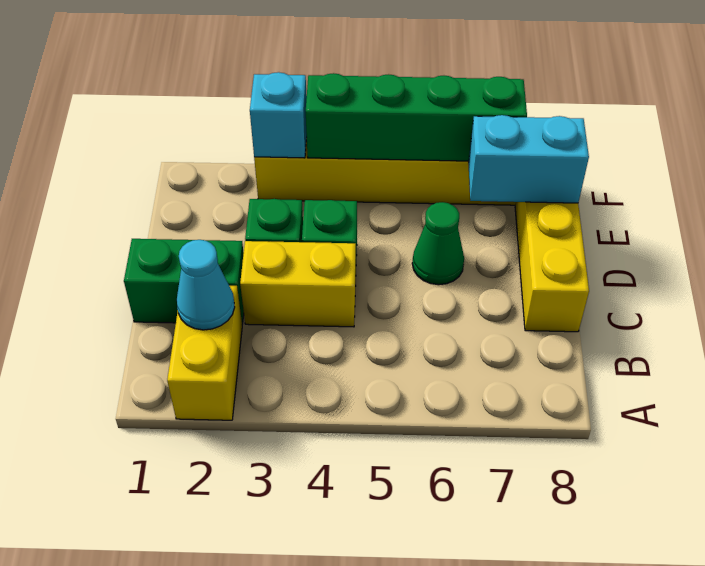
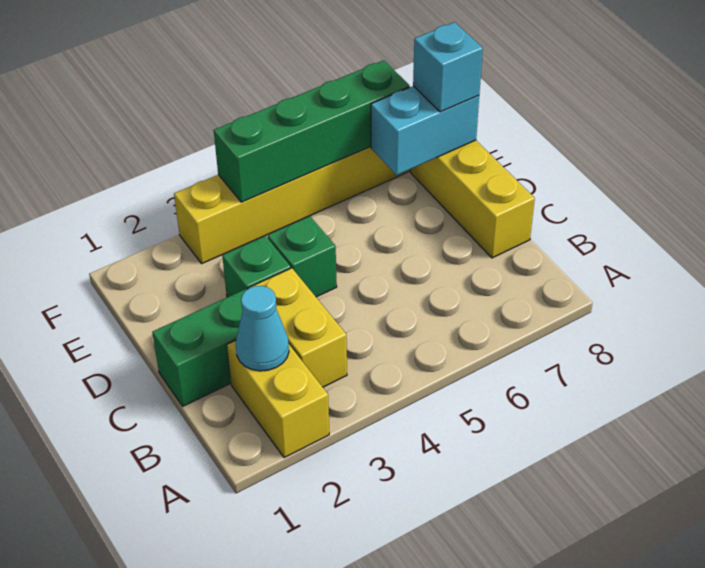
yellow 1x2 brick [240,241,356,327] -> yellow 1x2 brick turned to [248,268,347,387]
green 1x1 cone [412,202,464,285] -> none
cyan 1x1 brick [250,72,307,158] -> cyan 1x1 brick moved to [413,22,483,112]

